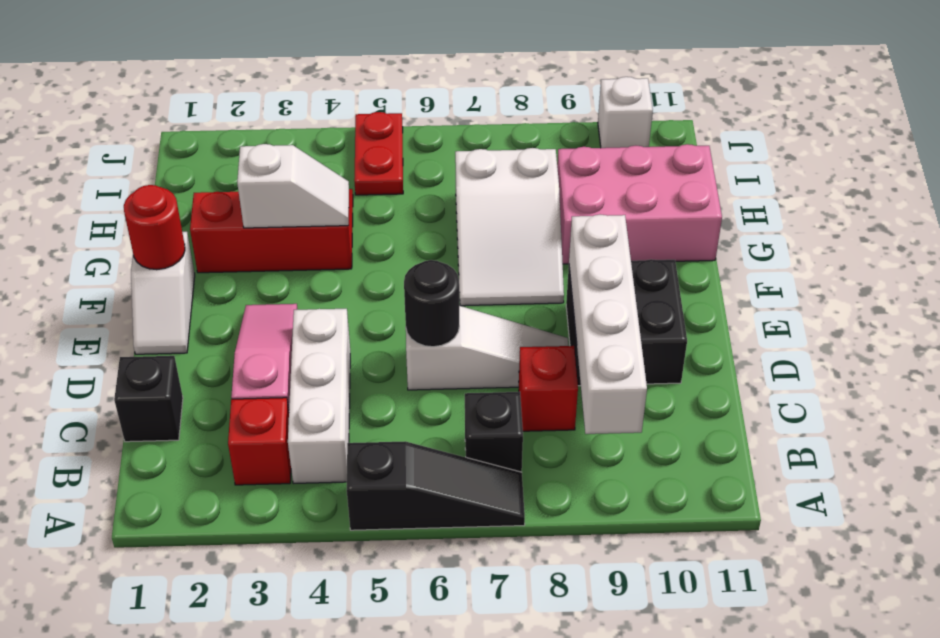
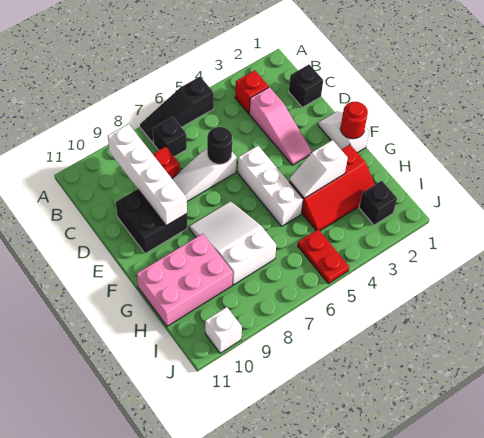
white 1x3 brick [288,309,350,483] -> white 1x3 brick moved to [238,146,303,226]
none -> black 1x1 brick [359,181,397,225]

